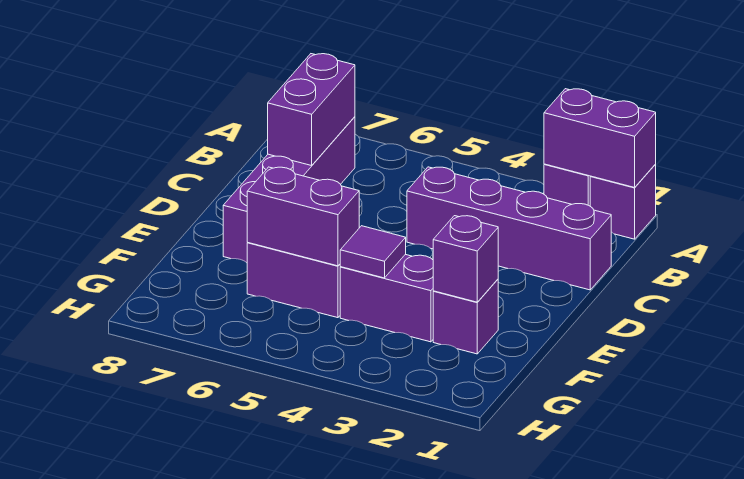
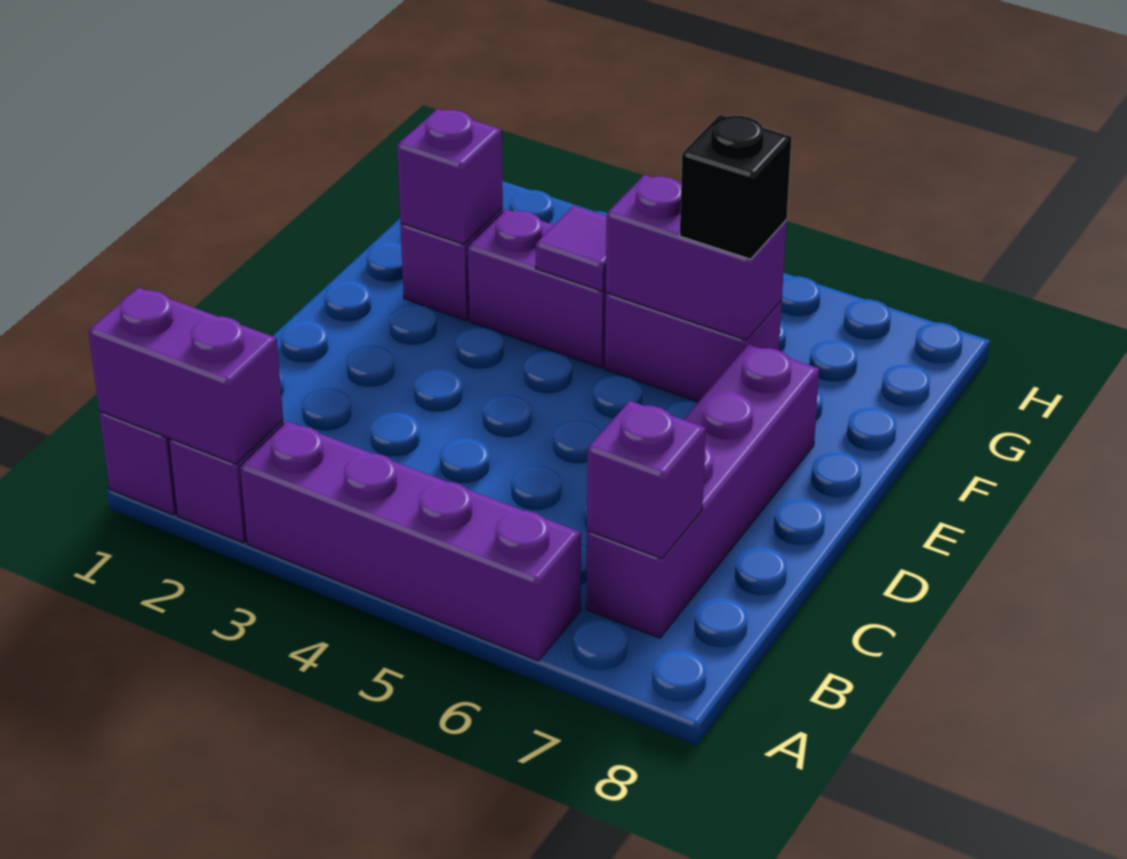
purple 1x2 brick [268,54,355,166] -> purple 1x1 brick [587,401,706,558]
purple 1x4 brick [407,167,611,290] -> purple 1x4 brick moved to [240,421,581,661]
none -> black 1x1 brick [680,115,792,259]

